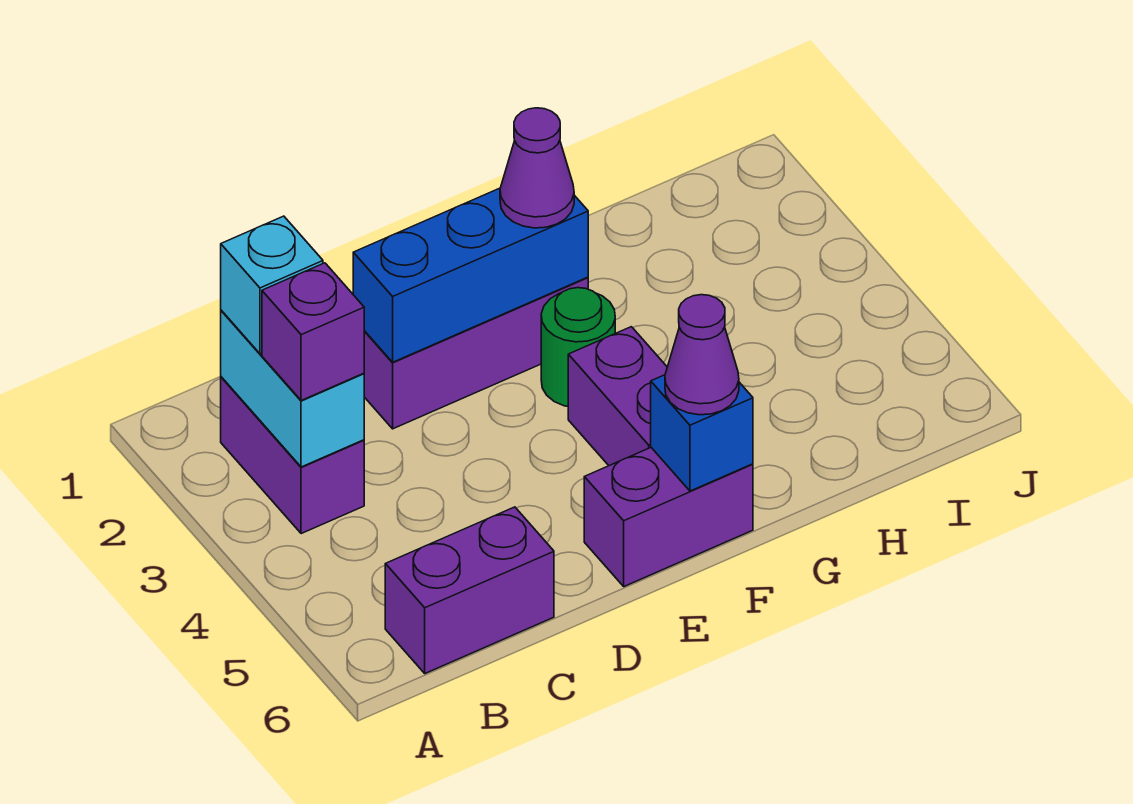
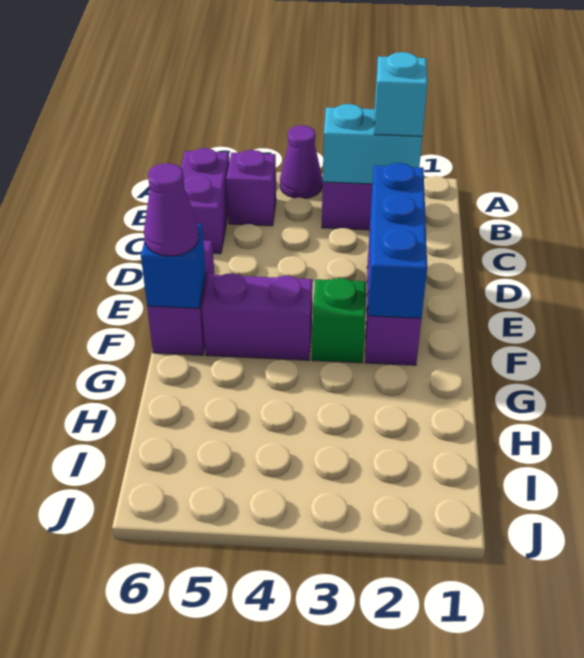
purple 1x1 brick [262,263,364,401] -> purple 1x1 brick moved to [226,150,276,226]
purple 1x1 cone [500,108,574,228] -> purple 1x1 cone moved to [280,125,323,199]
green 1x1 round brick [541,288,615,406] -> green 1x1 brick [312,278,366,363]

